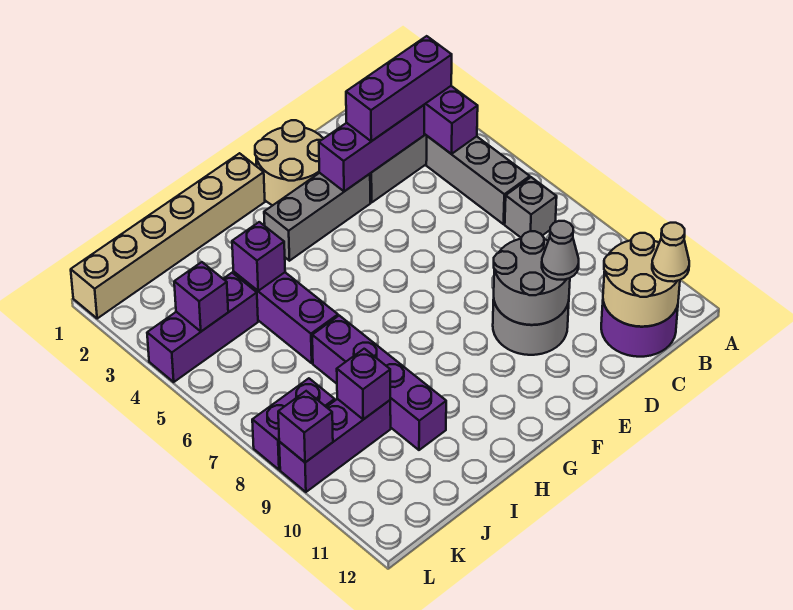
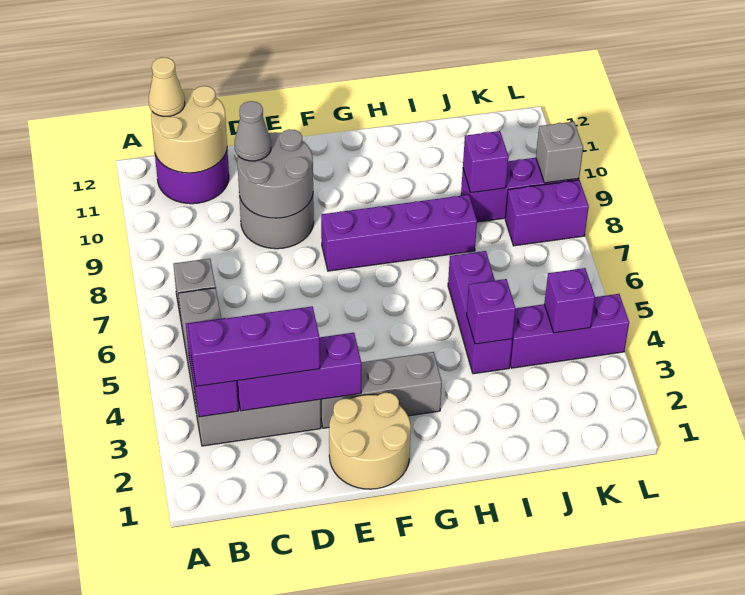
tan 1x6 brick [71,153,265,319] -> none
purple 1x4 brick [312,316,446,450] -> purple 1x4 brick turned to [321,195,477,271]
purple 1x1 brick [278,391,333,462] -> grey 1x1 brick [536,122,583,183]

